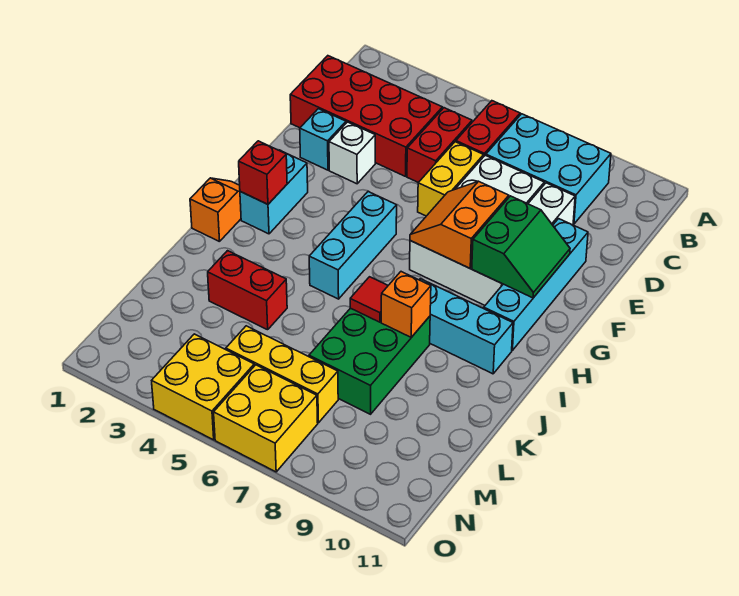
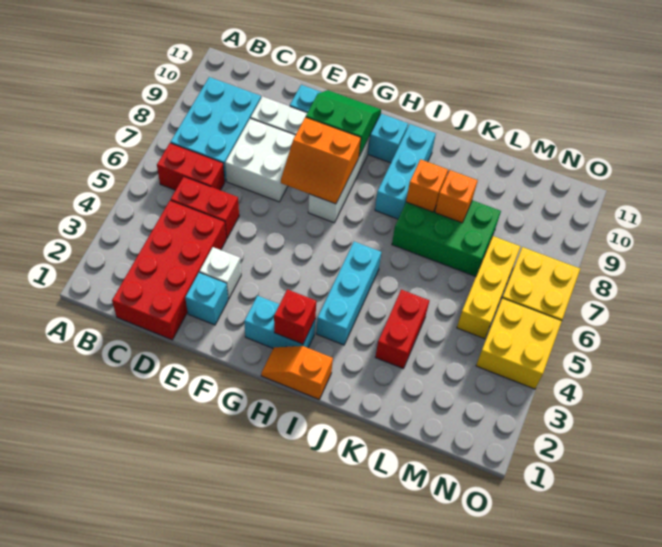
yellow 1x2 brick [418,142,484,216] -> none
cyan 1x3 brick [309,192,397,299] -> cyan 1x3 brick turned to [316,242,381,345]
red 1x1 tile [350,277,388,322] -> none
none -> orange 1x1 brick [435,170,478,223]

